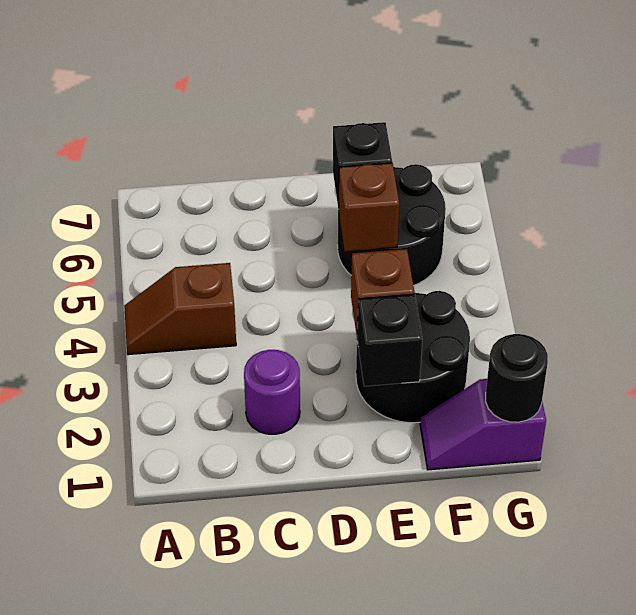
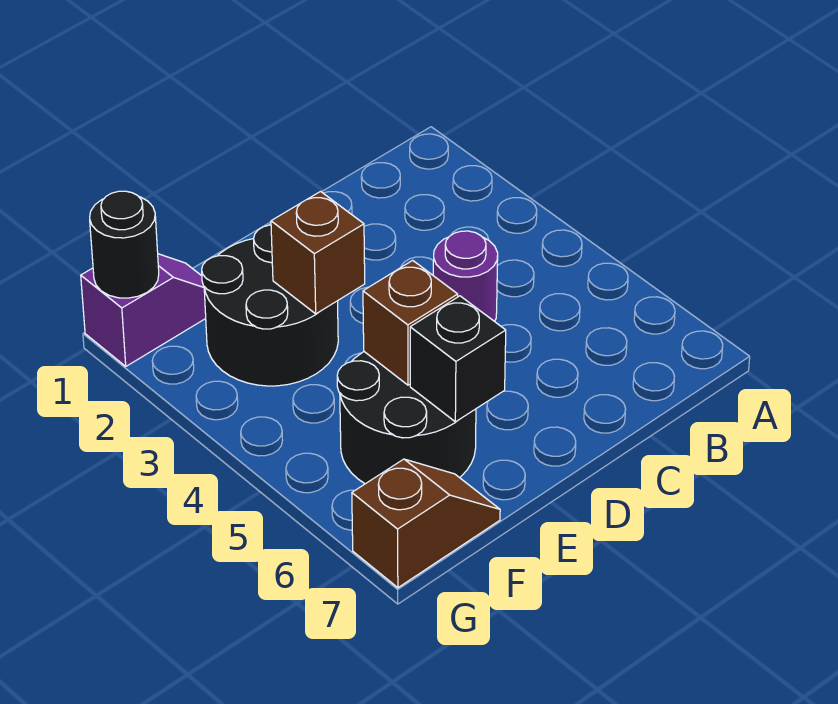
brown 1x2 slope [124,263,236,355] -> brown 1x2 slope moved to [352,459,500,588]
purple 1x1 round brick [244,350,300,434] -> purple 1x1 round brick moved to [433,231,498,321]
black 1x1 brick [357,294,422,386] -> none

